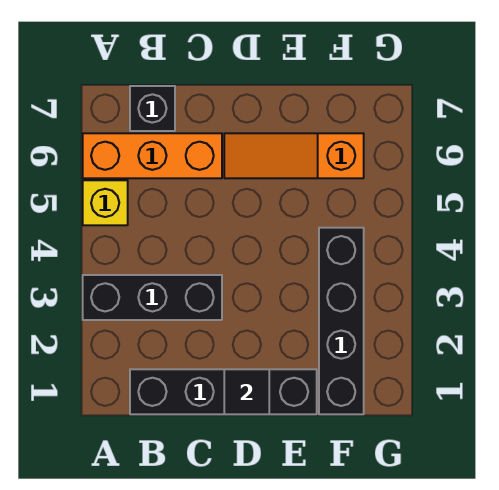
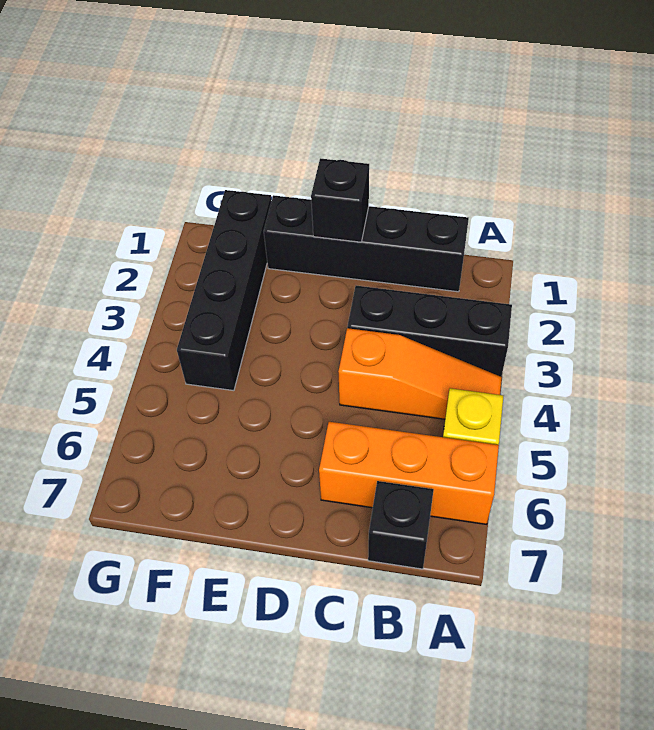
black 1x1 tile [224,369,269,414] -> black 1x1 brick [311,158,369,242]
orange 1x3 slope [224,133,364,178] -> orange 1x3 slope moved to [338,328,502,419]

